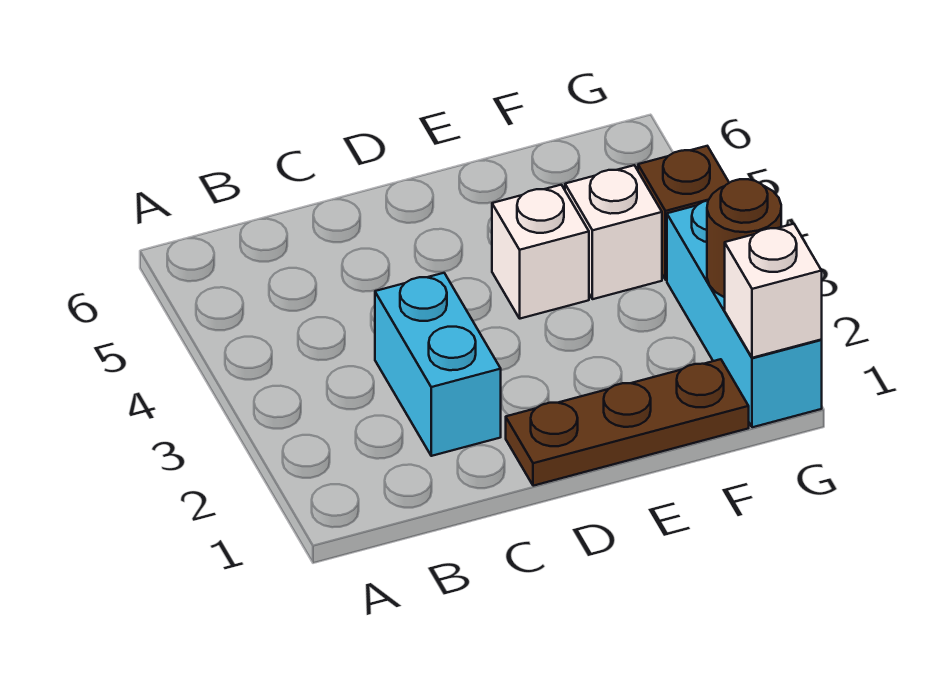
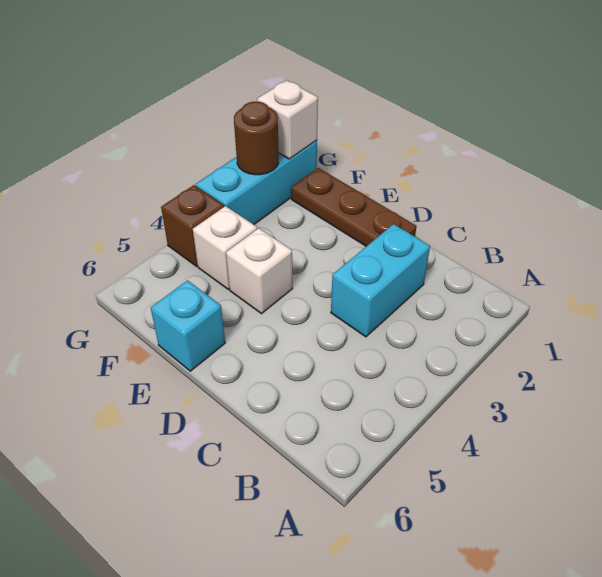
none -> cyan 1x1 brick [151,280,225,371]

